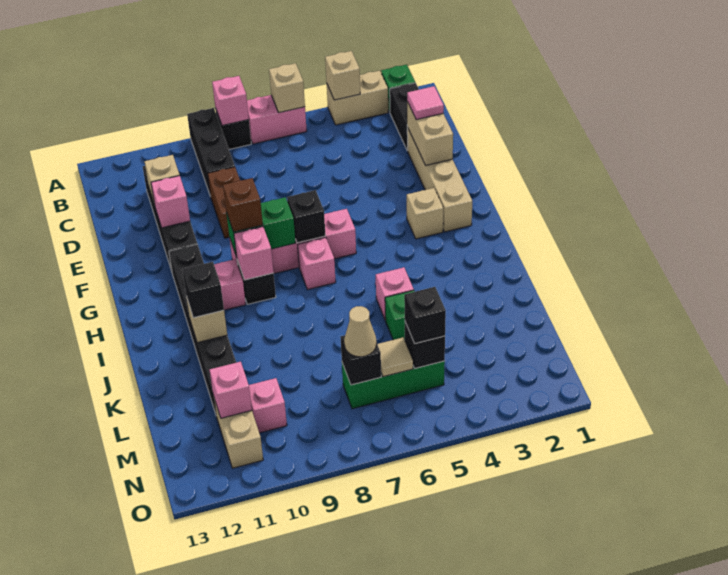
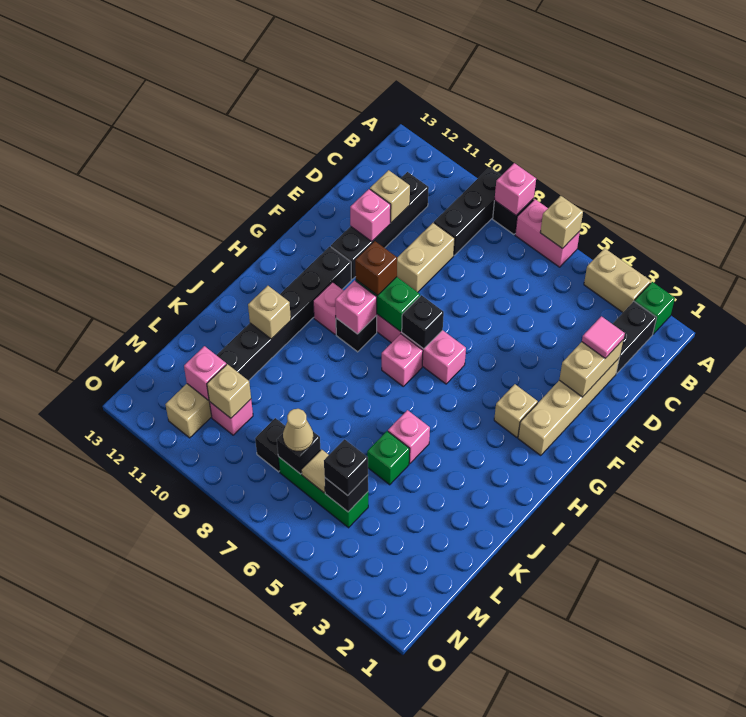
tan 1x1 brick [325,51,360,100] -> tan 1x1 brick moved to [207,364,251,418]
brown 1x2 brick [208,167,240,238] -> tan 1x2 brick [397,223,455,292]
black 1x1 brick [182,262,224,318] -> black 1x1 brick moved to [255,418,285,472]

